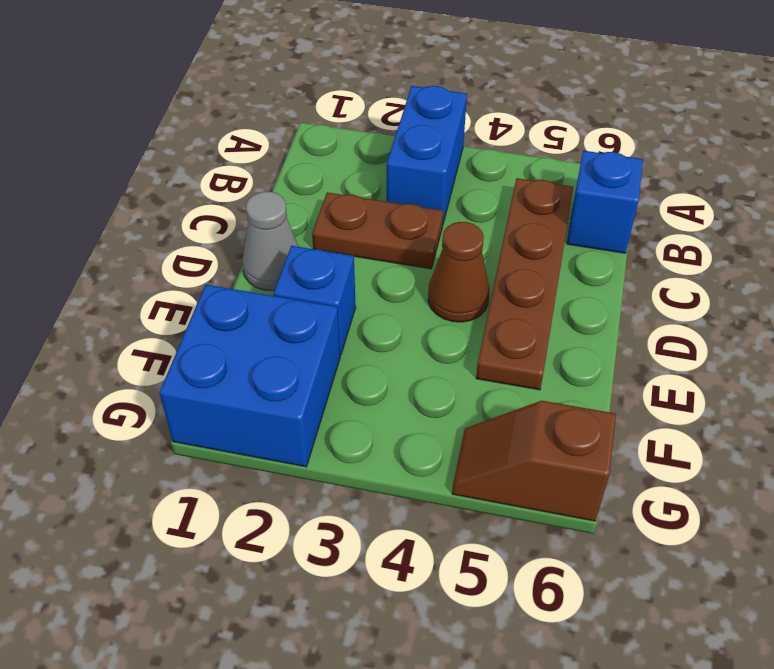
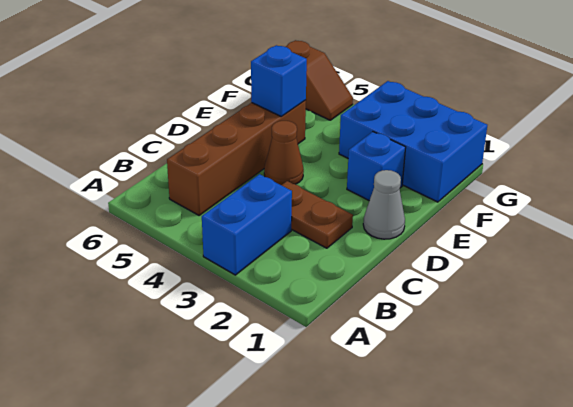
brown 1x4 plate [476,178,573,390] -> brown 1x4 brick [167,100,306,216]
blue 1x1 brick [567,151,643,253] -> blue 1x1 brick moved to [251,45,307,117]
blue 2x2 brick [159,285,340,467] -> blue 2x3 brick [339,81,487,202]

